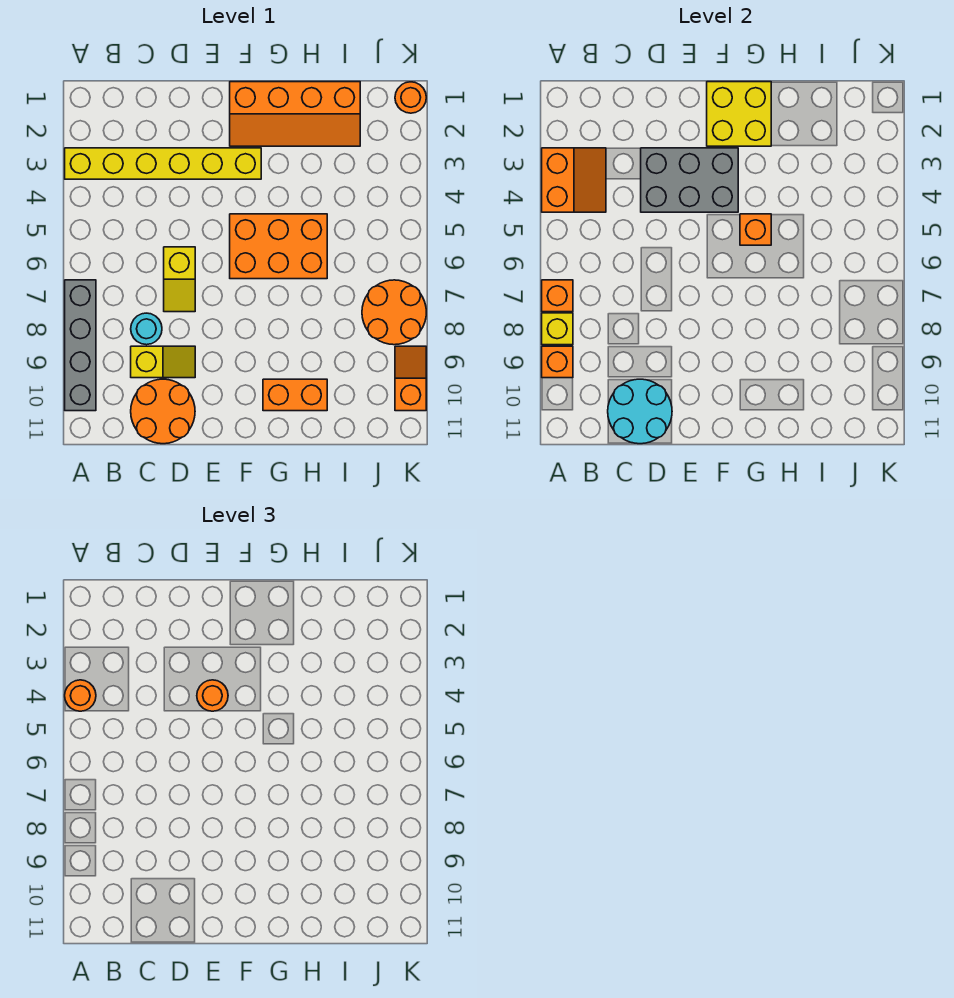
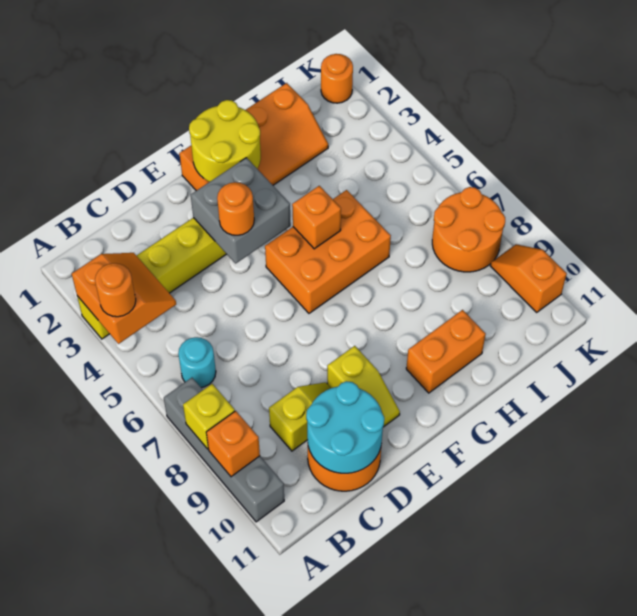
orange 1x1 brick [542,280,573,312] -> none
cyan 1x1 round brick [131,313,162,345] -> cyan 1x1 round brick moved to [178,337,216,388]
grey 2x3 brick [641,148,738,212] -> grey 2x2 brick [191,158,291,263]
yellow 1x2 slope [164,247,195,312] -> yellow 1x2 slope moved to [327,346,400,426]
yellow 2x2 brick [707,82,771,146] -> yellow 2x2 round brick [189,100,261,182]

